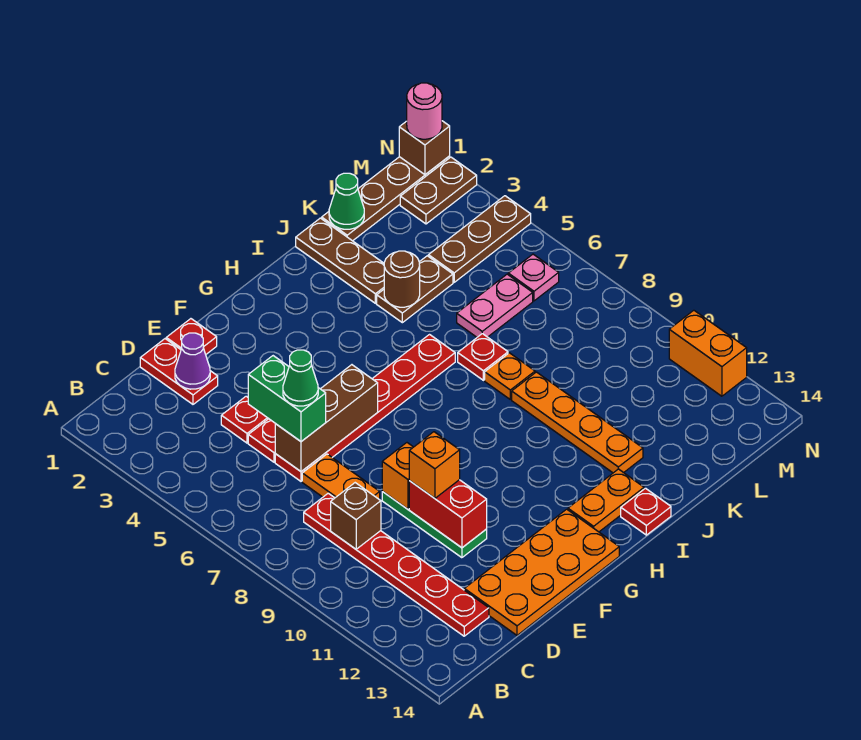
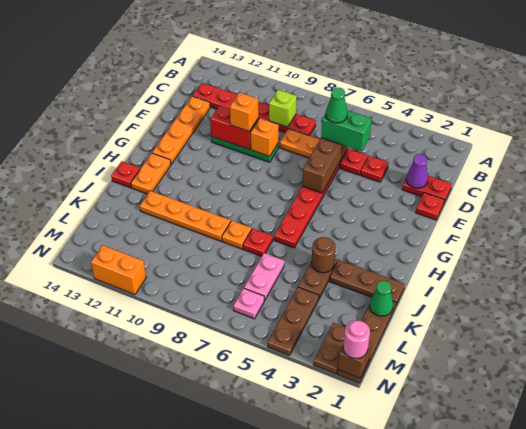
brown 1x1 brick [331,483,381,549] -> lime 1x1 brick [269,90,297,127]
orange 2x4 plate [464,509,619,635] -> orange 1x4 plate [152,96,210,164]

